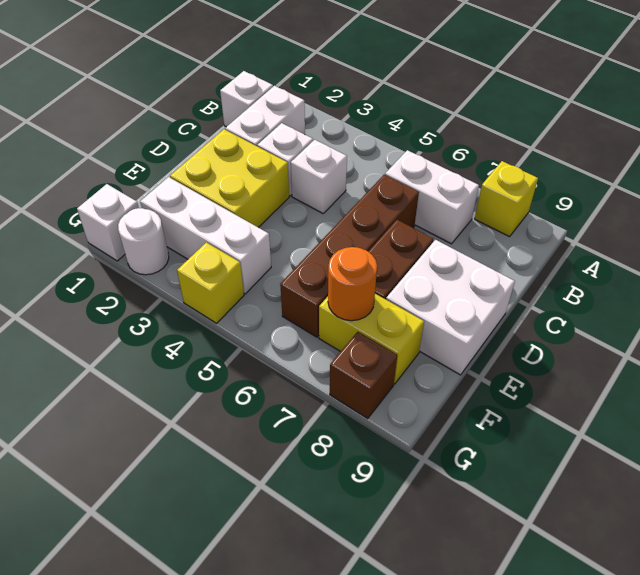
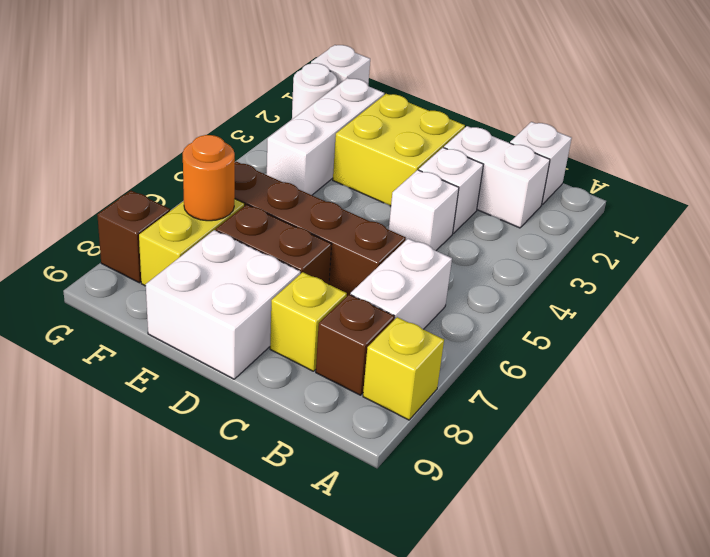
none -> brown 1x1 brick [316,294,395,395]
yellow 1x1 brick [177,242,244,323] -> yellow 1x1 brick moved to [270,272,347,371]

